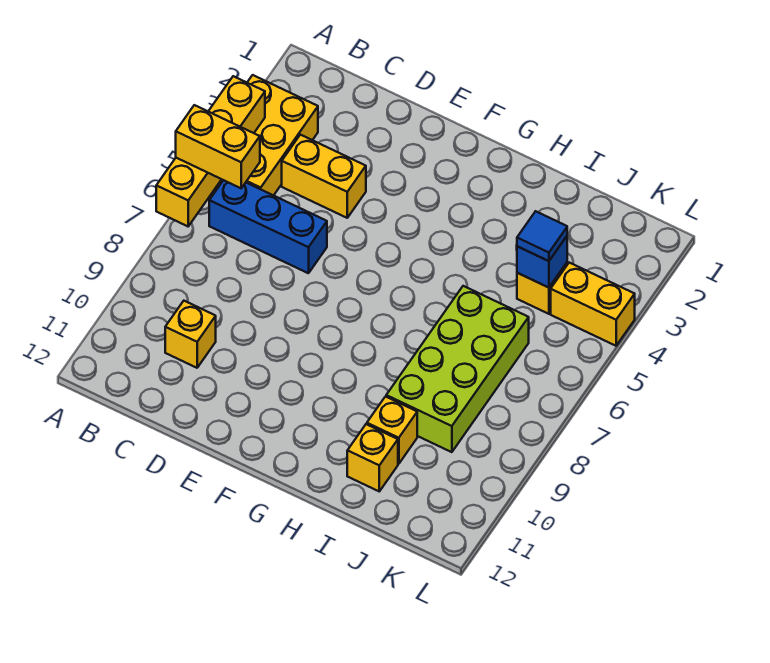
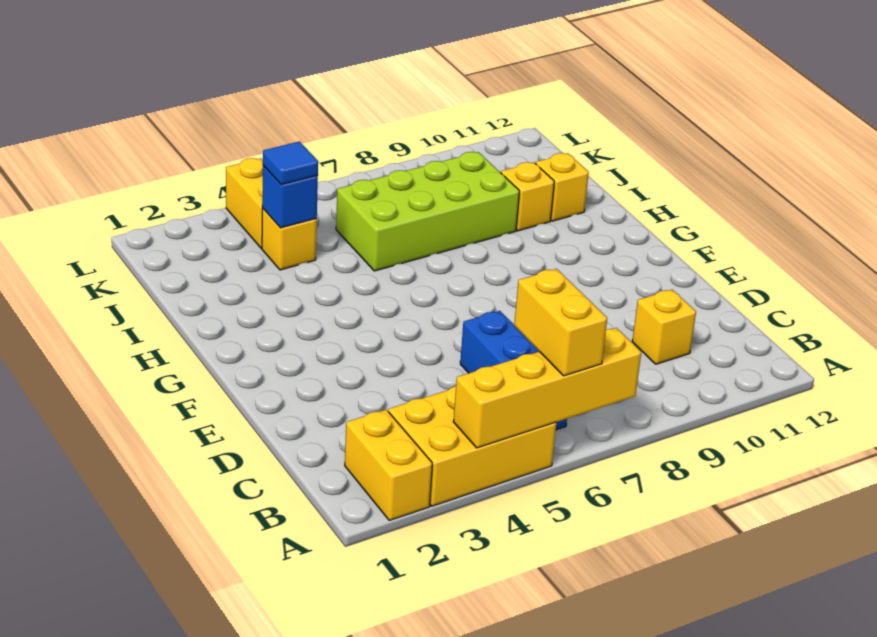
yellow 1x2 brick [282,135,366,218] -> yellow 1x2 brick moved to [345,410,432,520]

